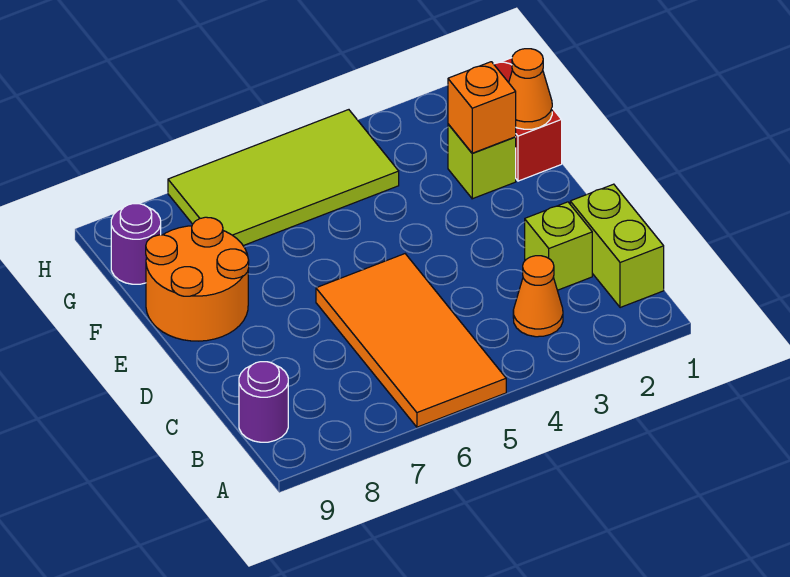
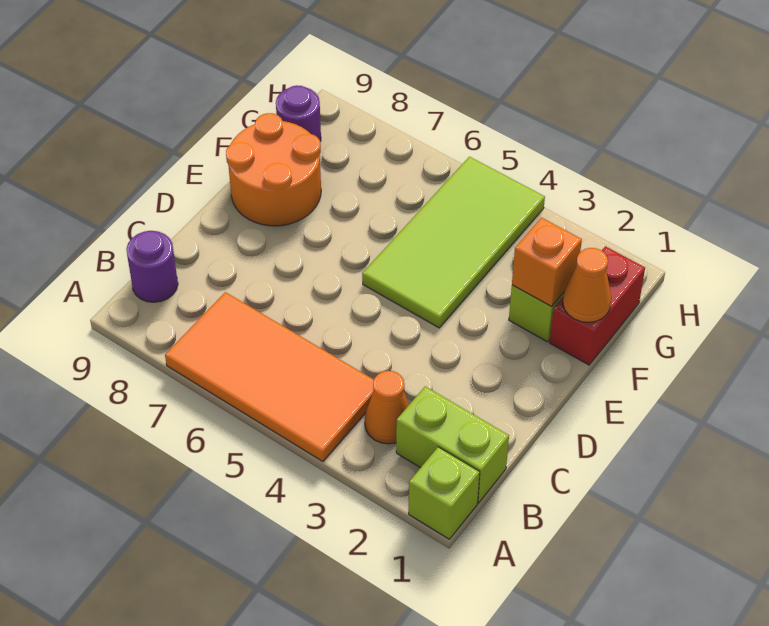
orange 2x4 tile [316,254,506,427] -> orange 2x4 tile turned to [165,292,374,462]
lime 1x2 brick [570,184,664,308] -> lime 1x2 brick turned to [396,386,509,503]
lime 1x1 brick [525,202,592,290] -> lime 1x1 brick moved to [409,447,480,539]
lime 2x4 tile [168,110,399,246] -> lime 2x4 tile turned to [362,157,545,328]

